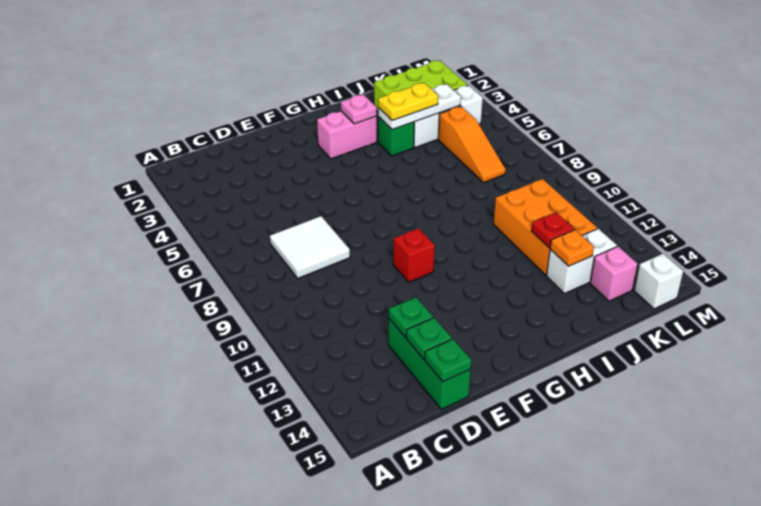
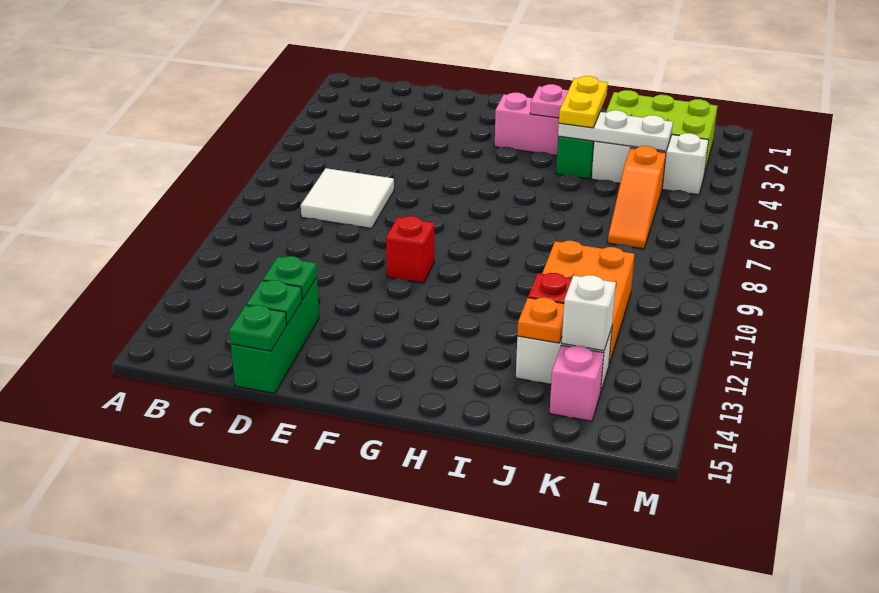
yellow 1x2 plate [378,83,438,120] -> yellow 1x2 plate turned to [559,76,608,128]
white 1x1 brick [634,254,683,309] -> white 1x1 brick moved to [562,275,616,351]

